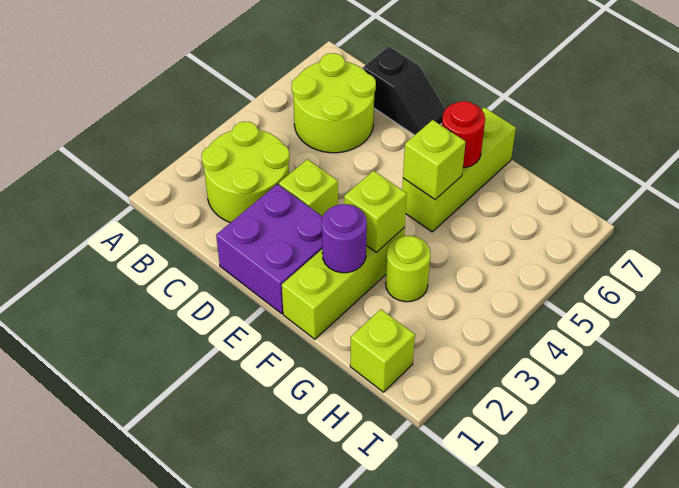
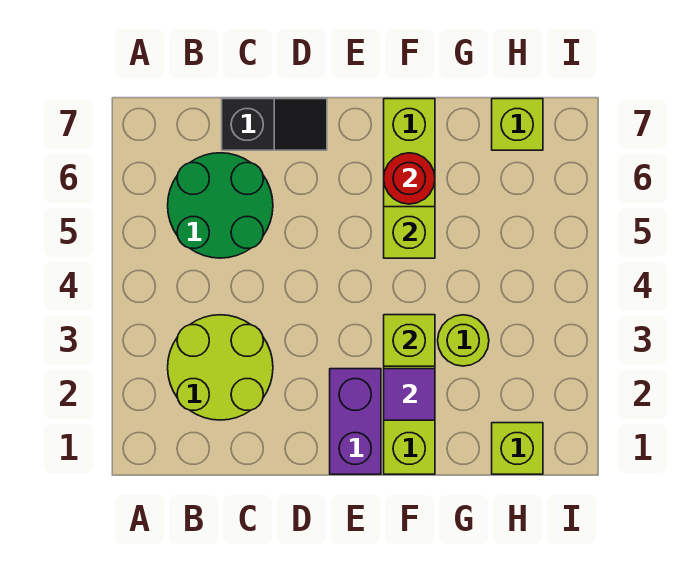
lime 2x2 round brick [292,53,376,153] -> green 2x2 round brick [168,153,273,258]
purple 2x2 brick [216,184,323,314] -> purple 1x2 brick [330,369,381,474]
lime 1x1 brick [279,159,338,217] -> lime 1x1 brick moved to [492,99,543,150]
purple 1x1 round brick [322,204,367,273] -> purple 1x1 tile [384,369,435,420]

